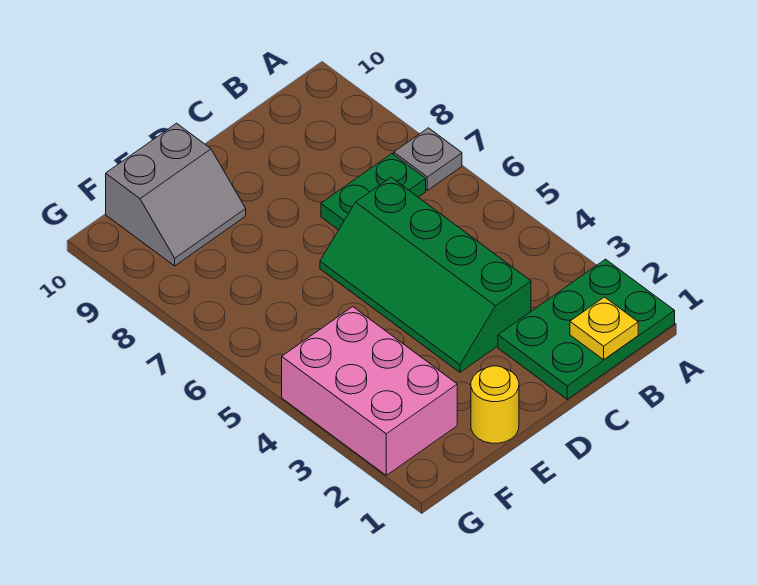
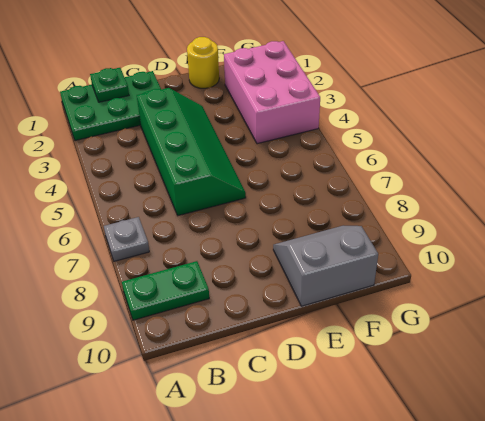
yellow 1x1 plate [570,297,638,360] -> green 1x1 plate [90,68,129,102]
green 1x2 plate [321,154,426,230] -> green 1x2 plate moved to [122,261,209,320]

